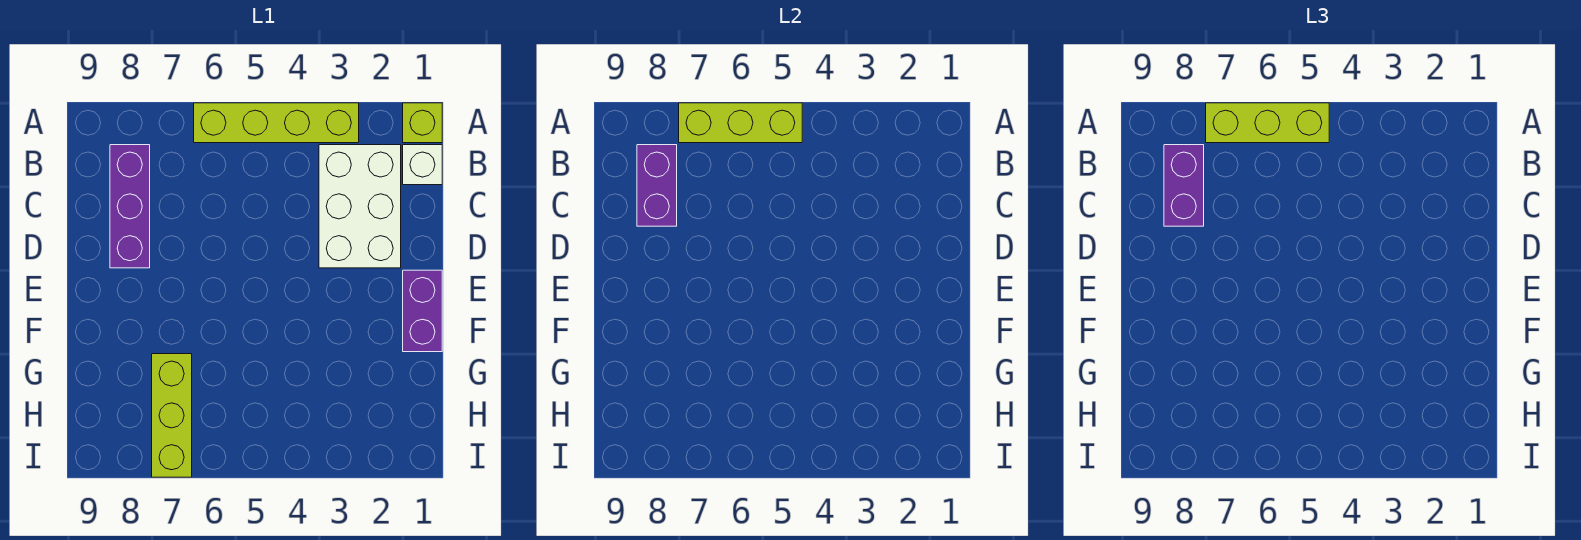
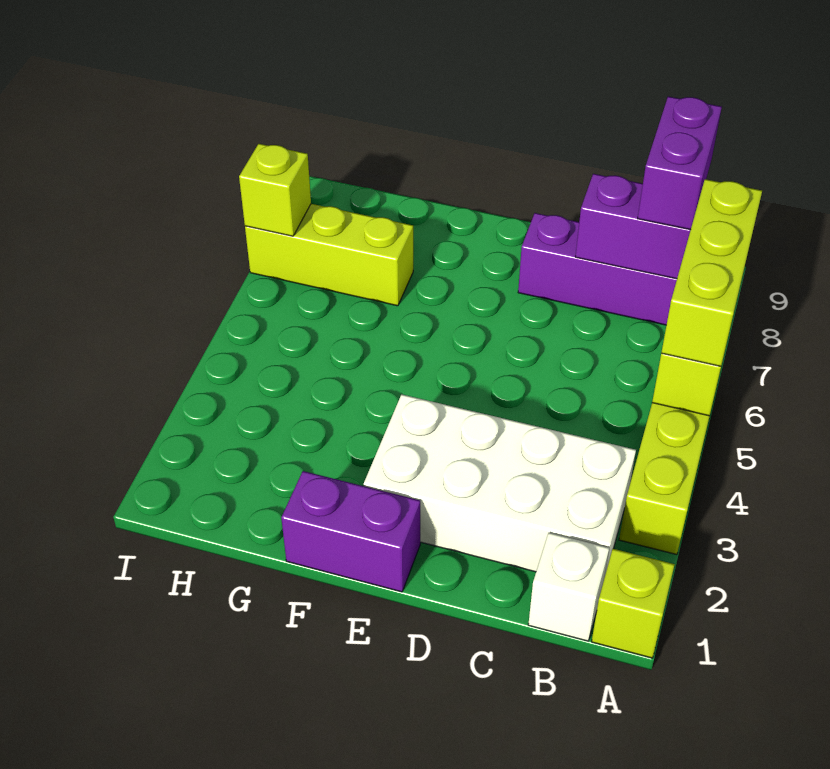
white 2x3 brick [319,145,401,268] -> white 2x4 brick [364,394,636,578]
purple 1x2 brick [1164,145,1204,226] -> purple 1x2 brick turned to [638,97,722,230]
none -> lime 1x1 brick [239,144,311,236]

